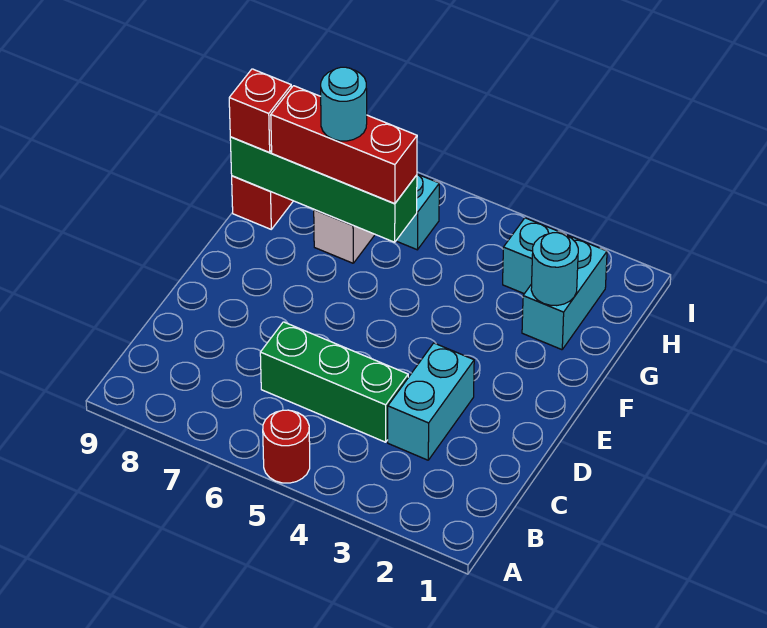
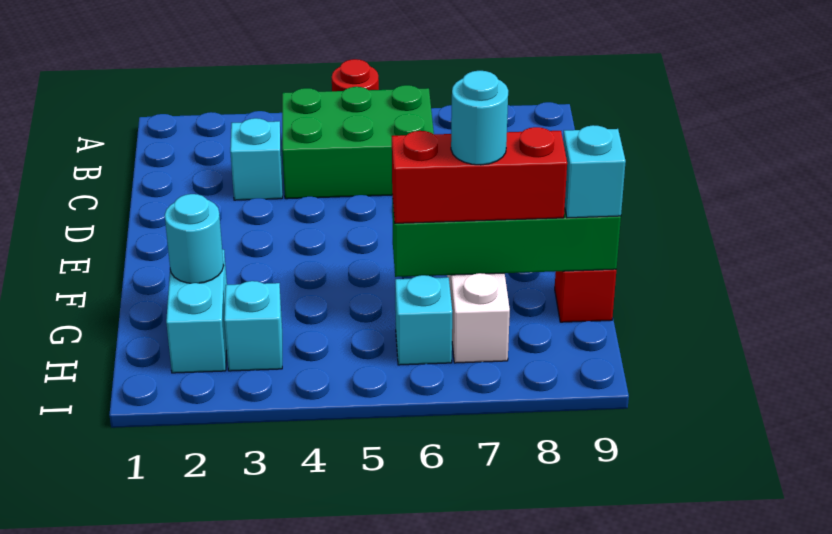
cyan 1x2 brick [388,343,474,460] -> cyan 1x1 brick [230,118,282,200]
green 1x3 brick [260,322,408,442] -> green 2x3 brick [282,85,434,199]
red 1x1 brick [229,69,291,152] -> cyan 1x1 brick [563,125,626,218]

